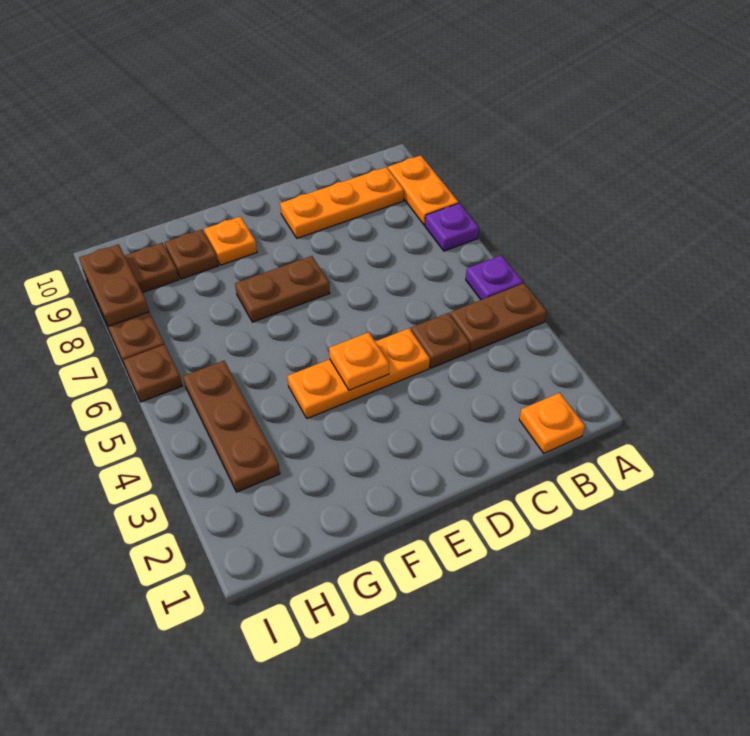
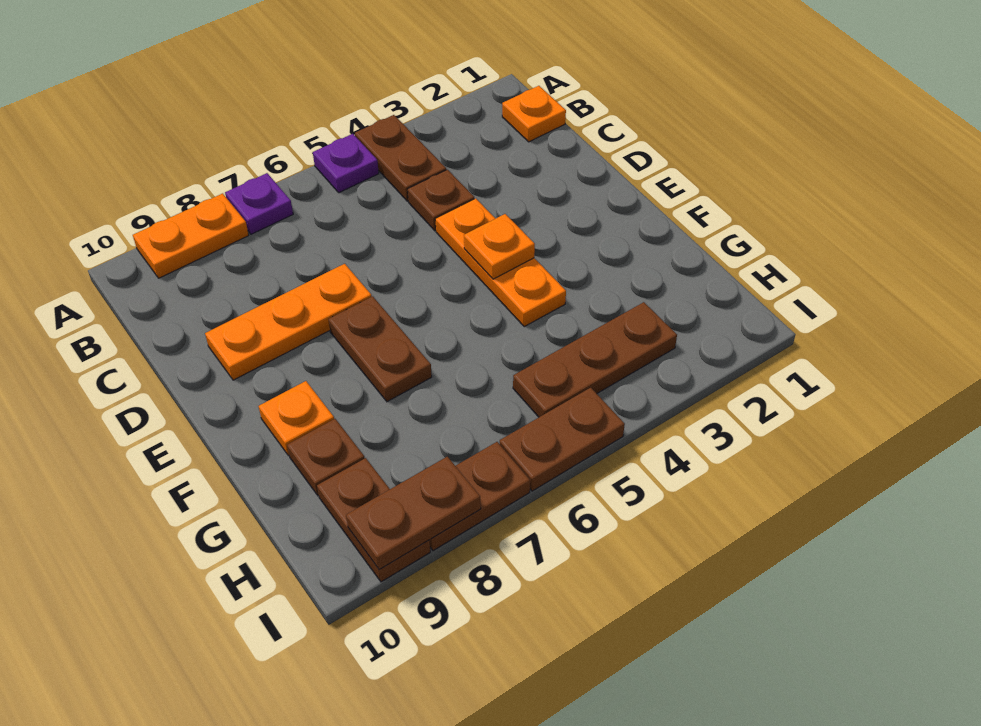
orange 1x3 plate [280,167,404,238] -> orange 1x3 plate turned to [205,264,372,380]
brown 1x1 plate [123,344,182,402] -> brown 1x2 plate [500,388,625,491]

